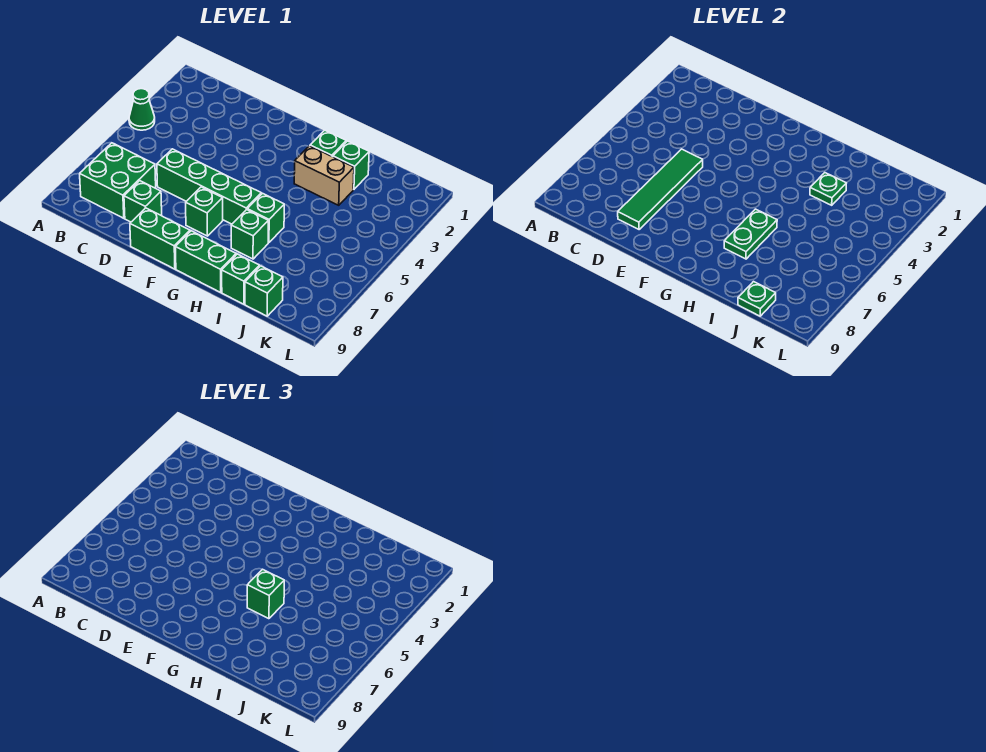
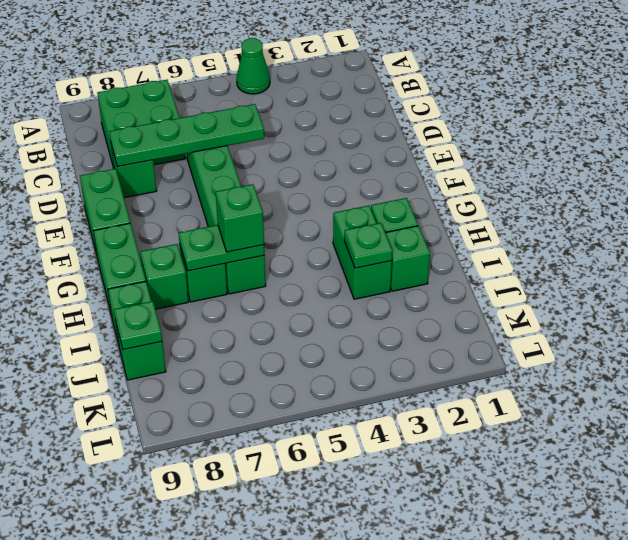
green 1x4 tile [618,149,703,230] -> green 1x4 plate [109,104,264,167]
green 1x1 brick [186,187,223,236] -> green 1x1 brick moved to [140,244,188,309]
tan 1x2 brick [294,146,354,205] -> green 1x2 brick [333,206,392,299]

